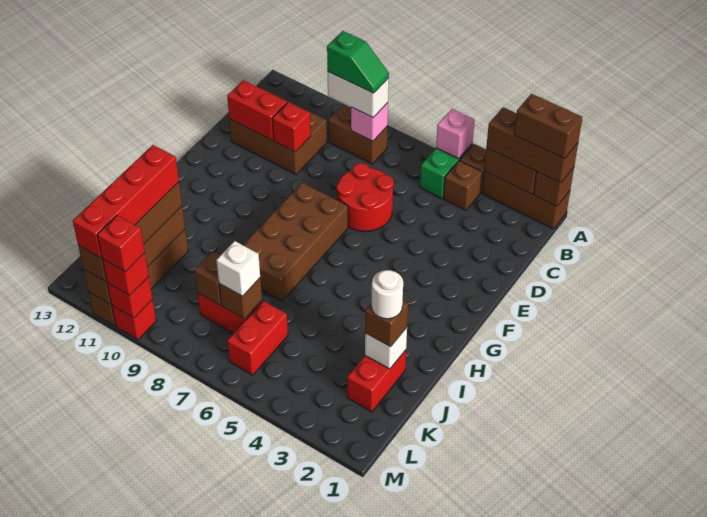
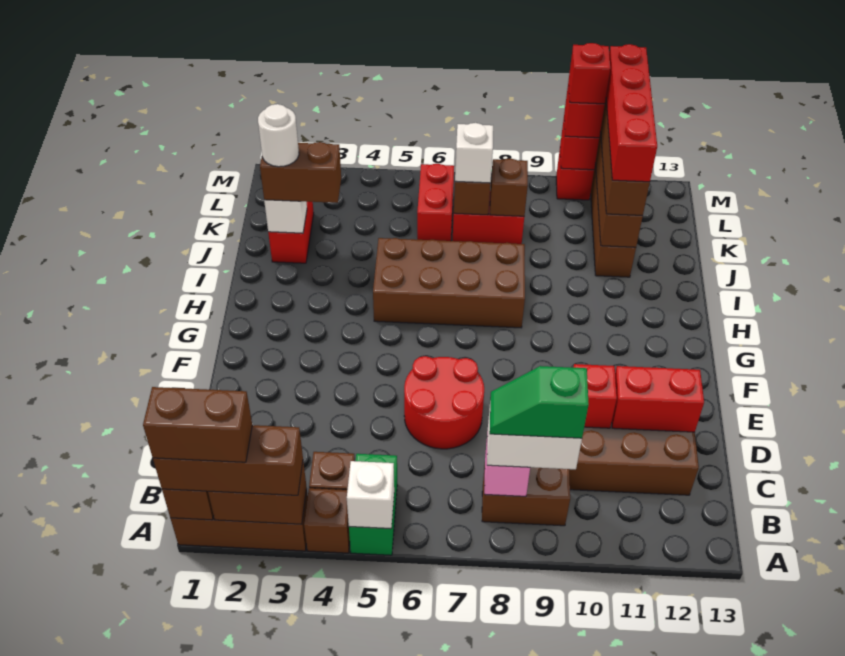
pink 1x1 brick [436,109,475,159] -> white 1x1 brick [347,461,394,529]
brown 2x4 brick [243,183,348,301] -> brown 2x4 brick turned to [373,238,525,328]
brown 1x1 brick [365,301,408,347] -> brown 1x2 brick [260,142,341,203]

